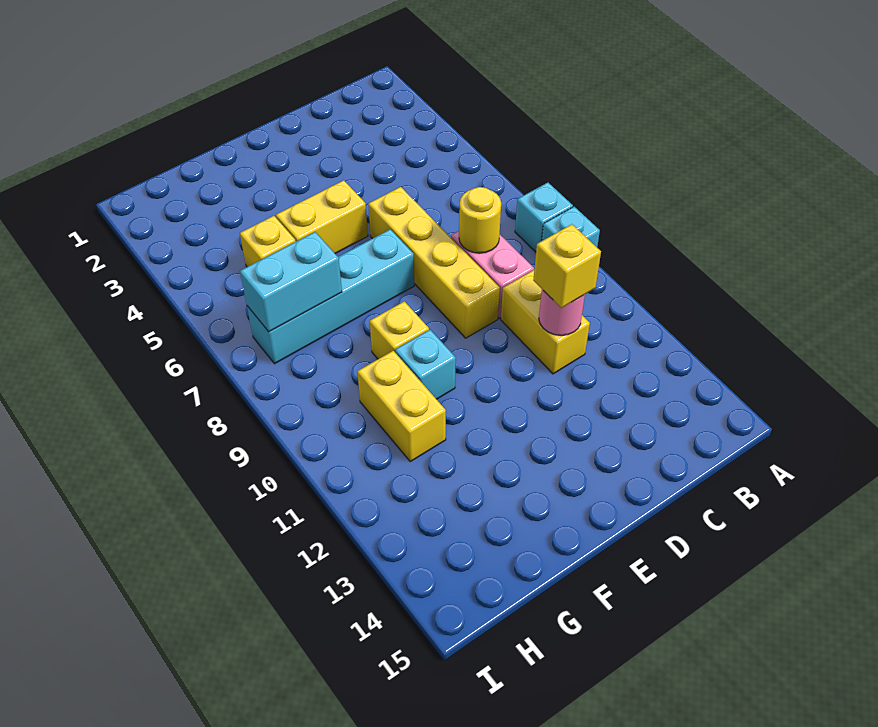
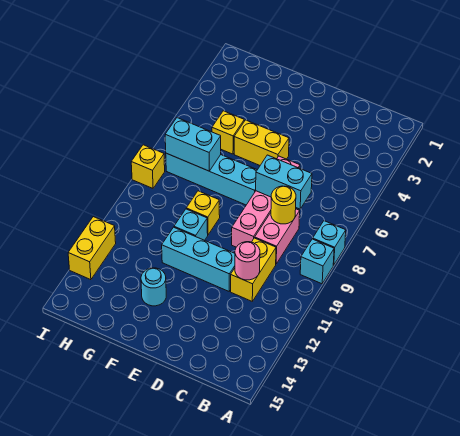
none -> cyan 1x2 brick [256,155,312,209]
yellow 1x1 brick [533,224,601,308] -> yellow 1x1 brick moved to [131,145,165,188]
yellow 1x4 brick [368,187,500,338] -> pink 1x4 brick [232,156,300,247]
none -> cyan 1x3 brick [162,227,235,291]
none -> cyan 1x1 round brick [141,268,166,306]
yellow 1x2 brick [357,351,446,461] -> yellow 1x2 brick moved to [68,217,116,280]

